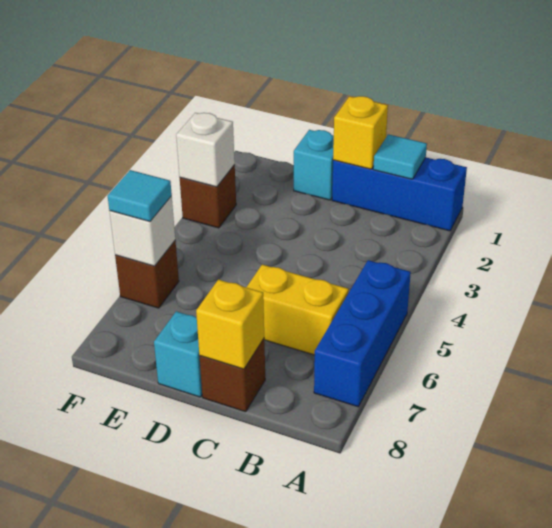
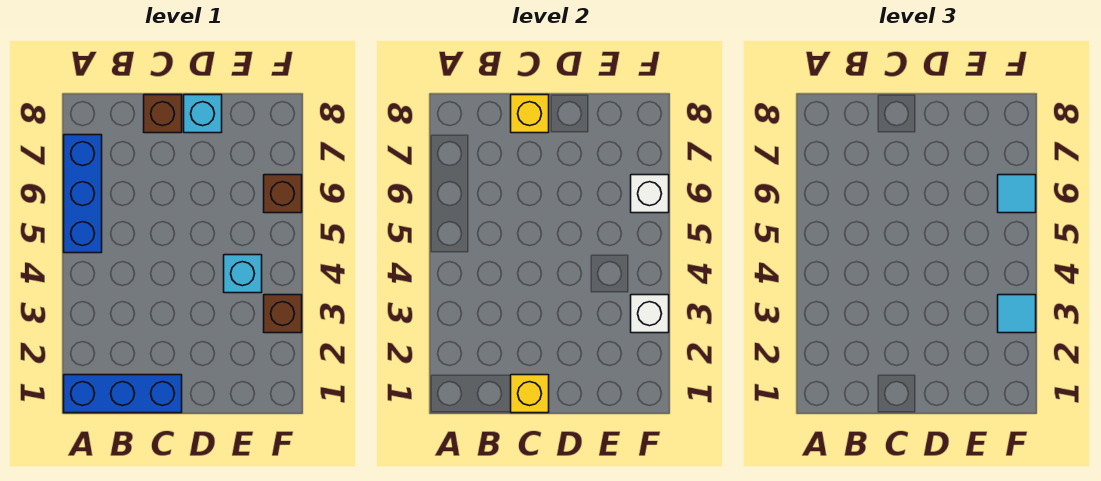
cyan 1x1 tile [373,134,427,179] -> cyan 1x1 tile moved to [998,295,1036,333]
yellow 1x2 brick [246,265,349,355] -> none
cyan 1x1 brick [294,130,334,200] -> cyan 1x1 brick moved to [224,255,262,293]

